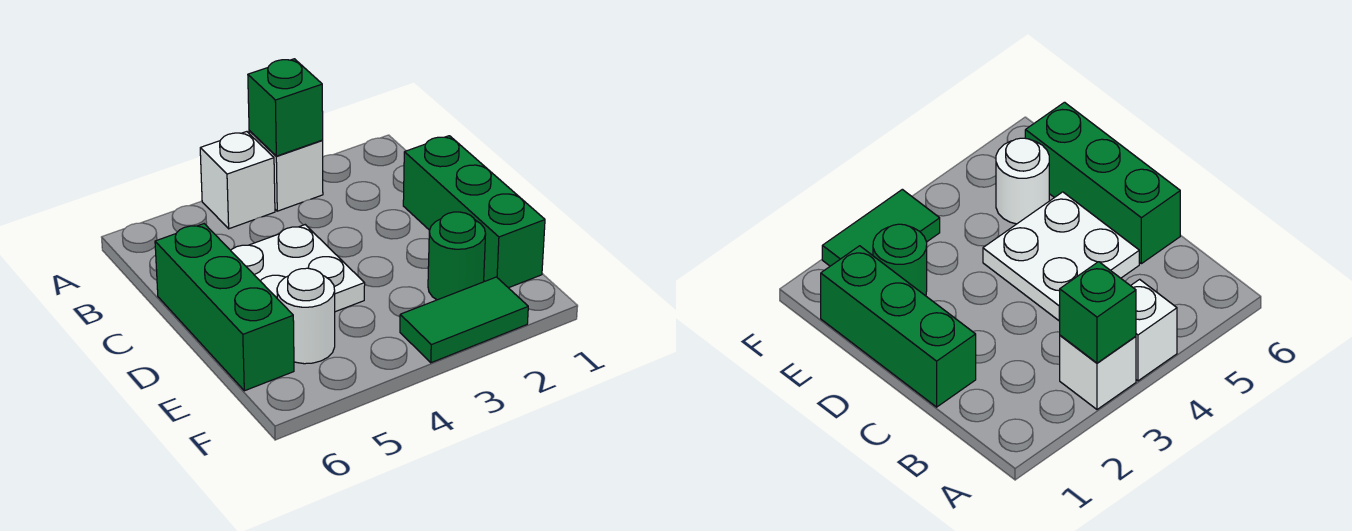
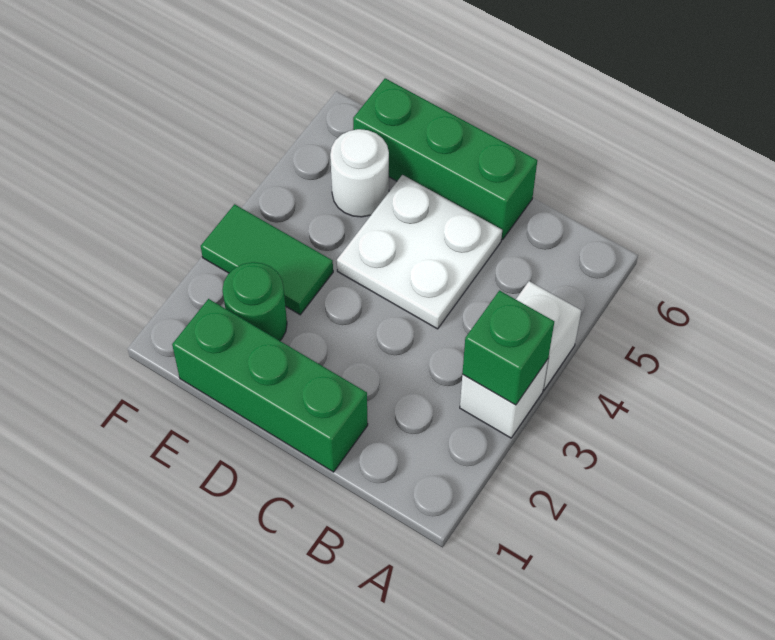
green 1x2 tile [400,277,528,363] -> green 1x2 tile turned to [201,204,333,315]

